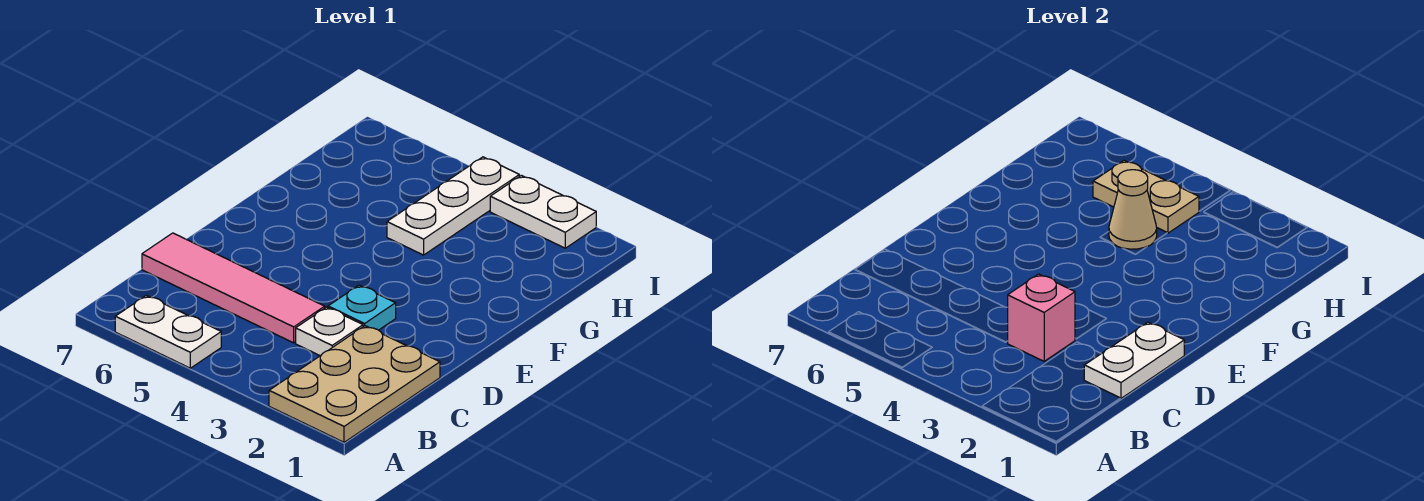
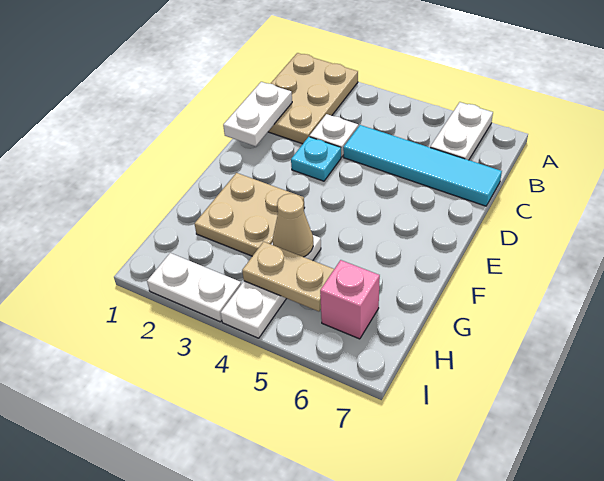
white 1x2 plate [115,295,221,368] -> white 1x2 plate turned to [430,102,493,160]
pink 1x1 brick [1008,274,1075,361] -> pink 1x1 brick moved to [320,260,380,339]
pink 1x4 tile [142,233,325,343] -> cyan 1x4 tile [343,125,502,206]
none -> tan 2x2 plate [195,173,305,256]

